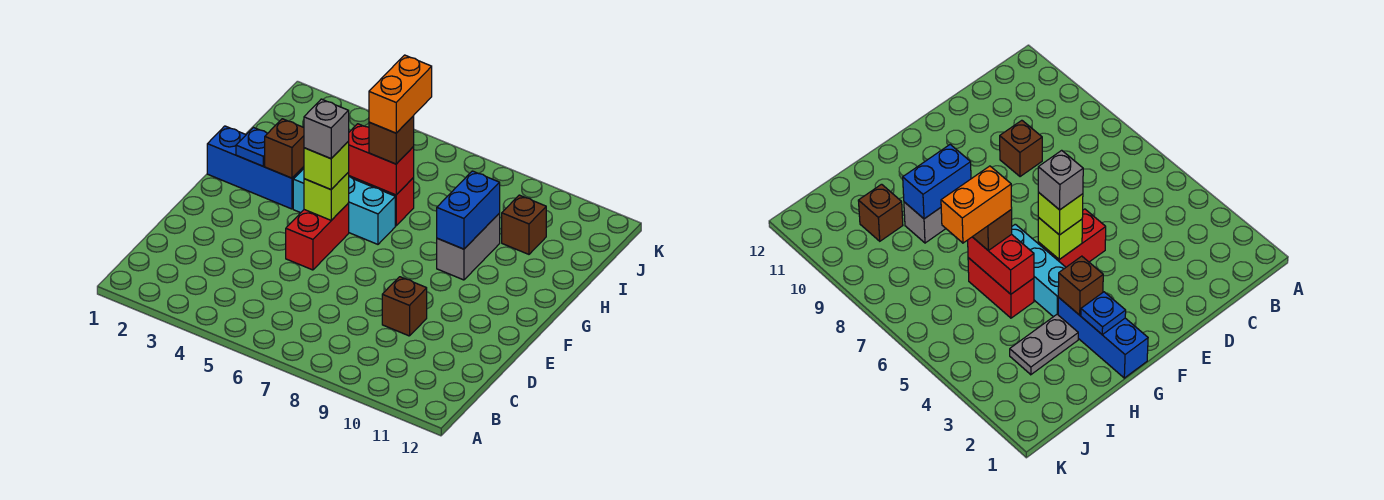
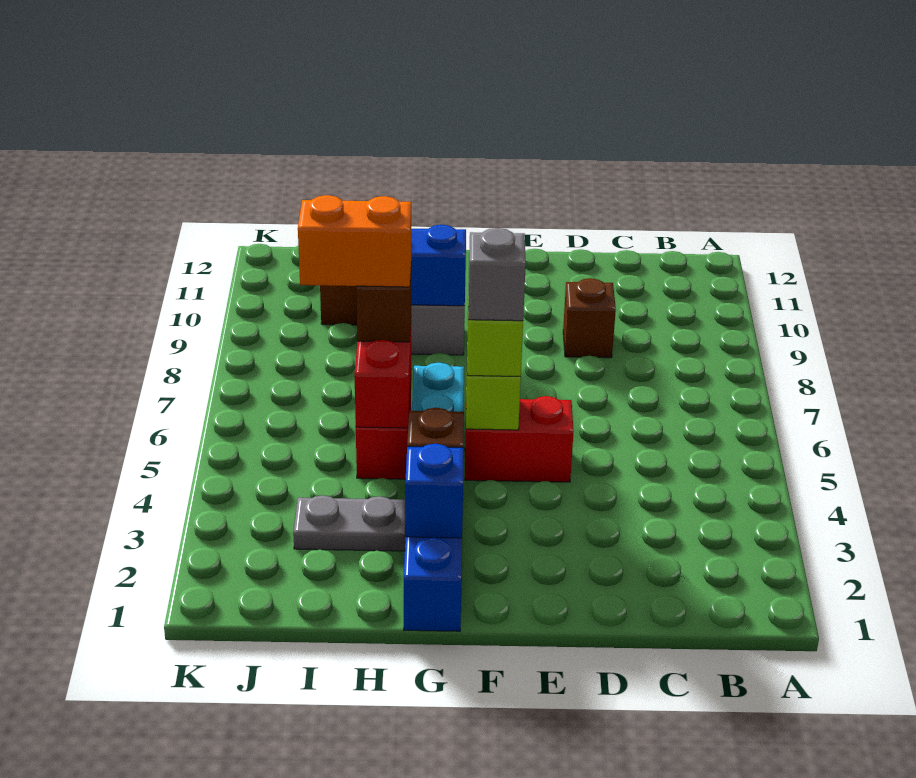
blue 1x1 plate [236,128,267,166] -> blue 1x1 brick [405,444,464,538]

